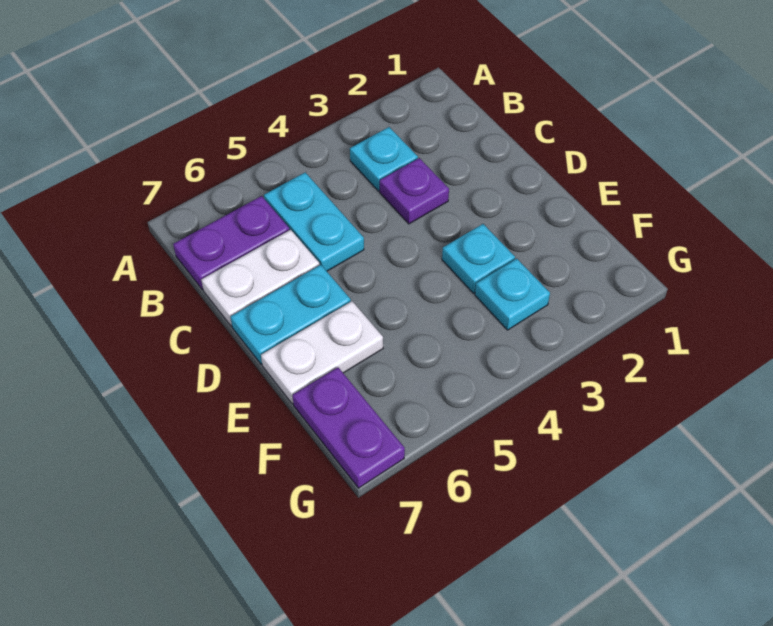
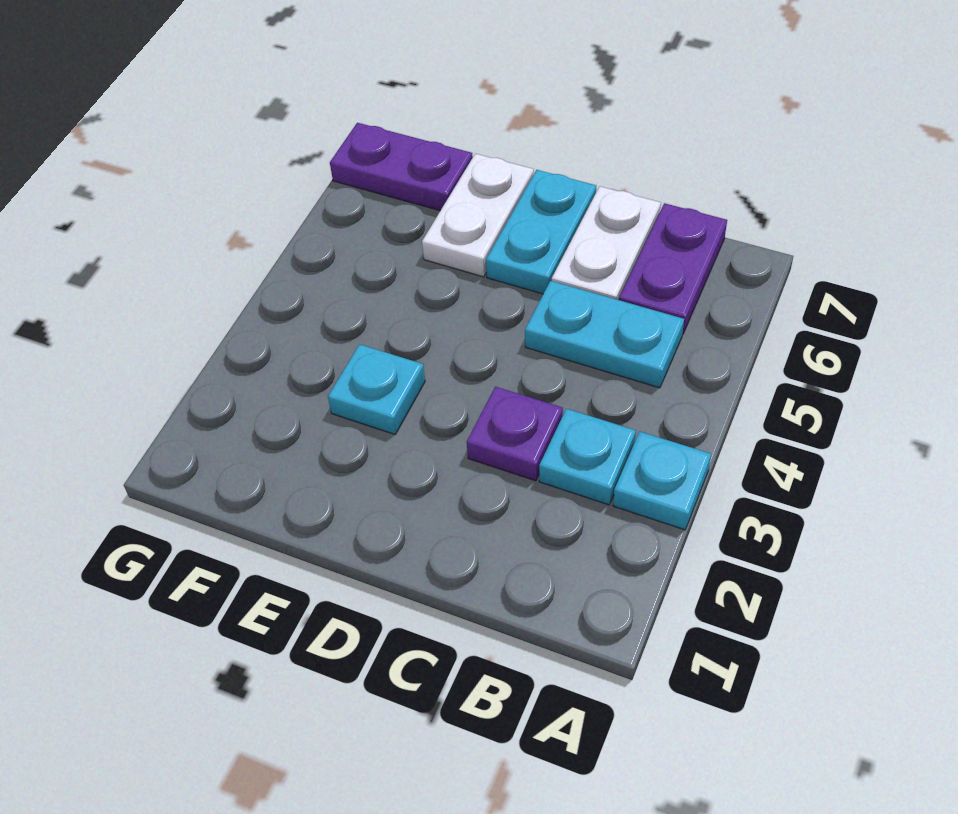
cyan 1x1 plate [475,259,550,330] -> cyan 1x1 plate moved to [613,432,711,530]

